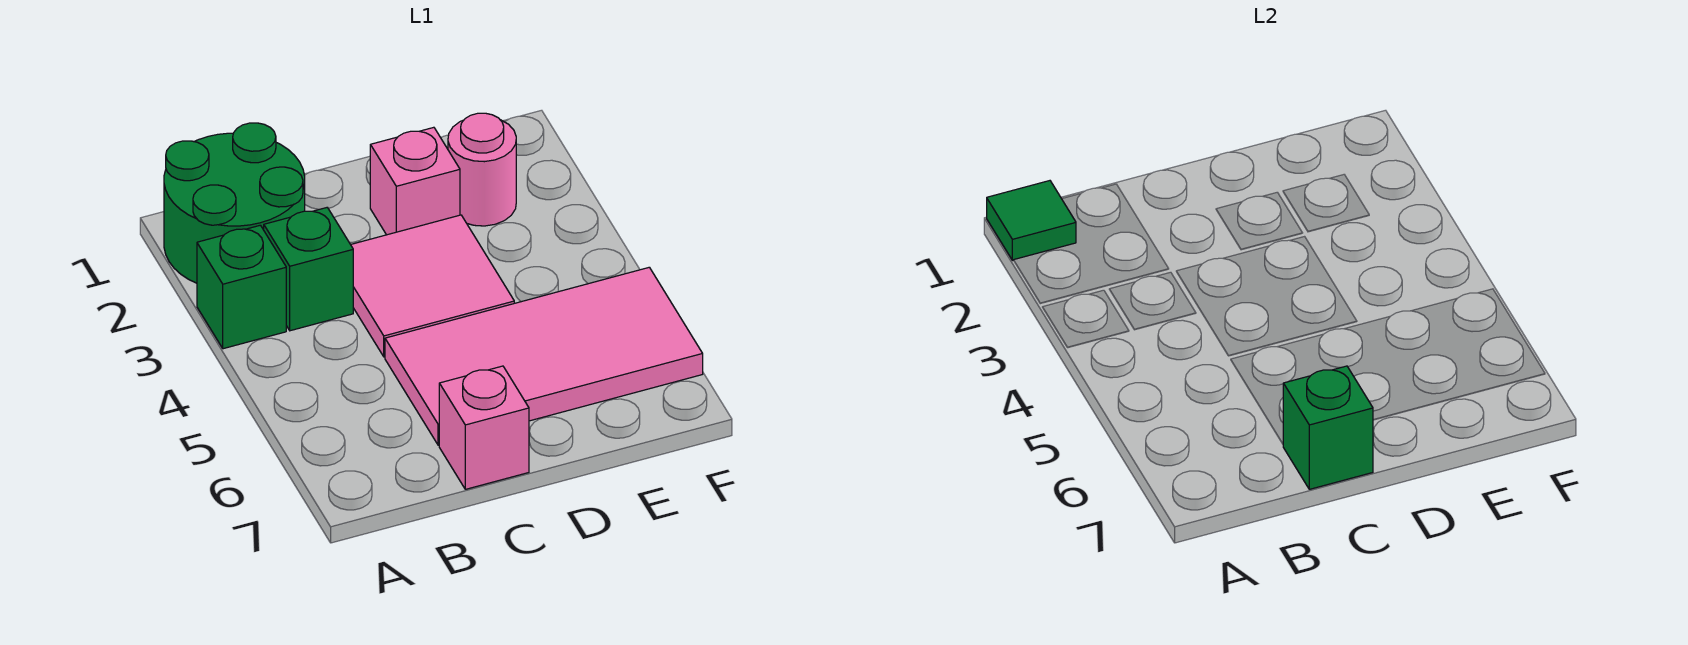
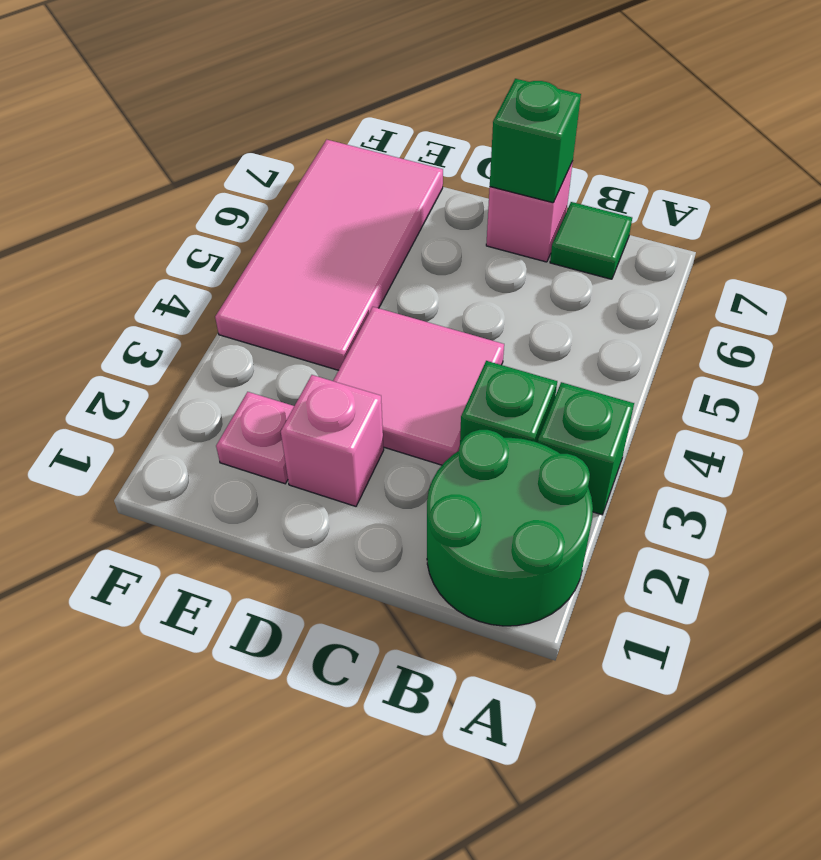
green 1x1 tile [987,181,1076,260] -> green 1x1 tile moved to [550,202,632,279]
pink 2x4 tile [385,267,703,445] -> pink 2x4 tile turned to [215,140,443,370]
pink 1x1 round brick [448,113,516,226] -> pink 1x1 plate [216,392,294,484]

